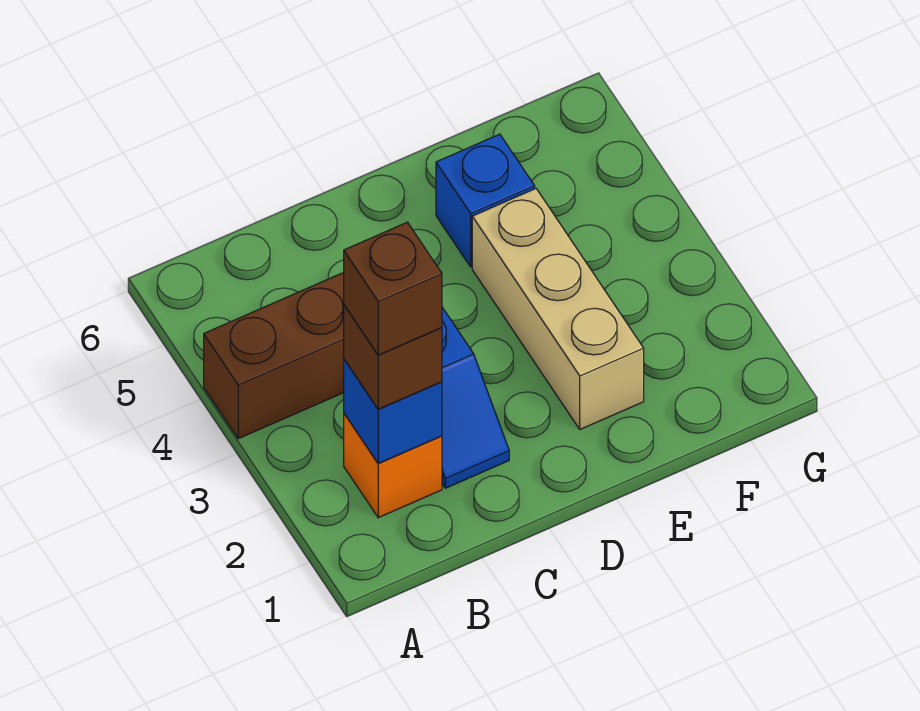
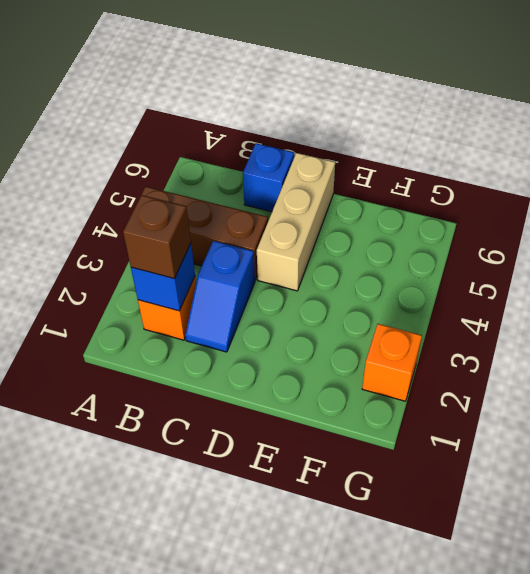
brown 1x1 brick [344,222,442,355] -> none
tan 1x3 brick [472,189,644,429] -> tan 1x3 brick moved to [257,153,335,291]
blue 1x1 brick [436,134,535,267] -> blue 1x1 brick moved to [243,143,294,212]
none -> orange 1x1 brick [362,324,422,401]

